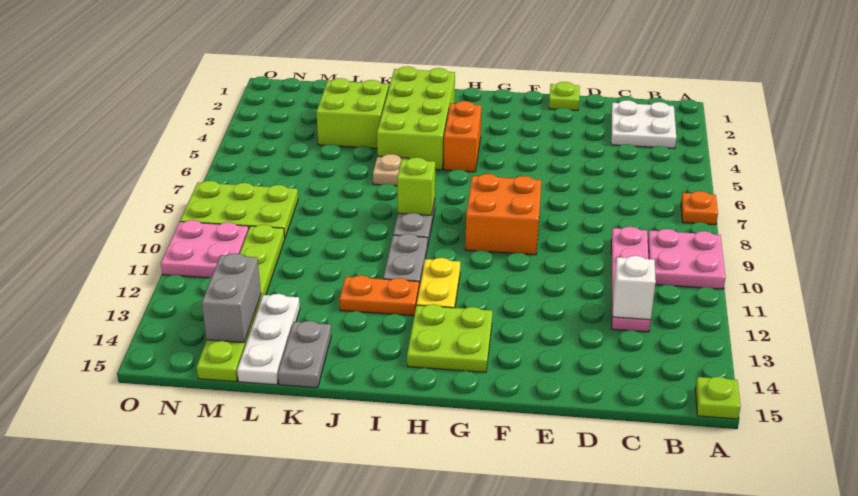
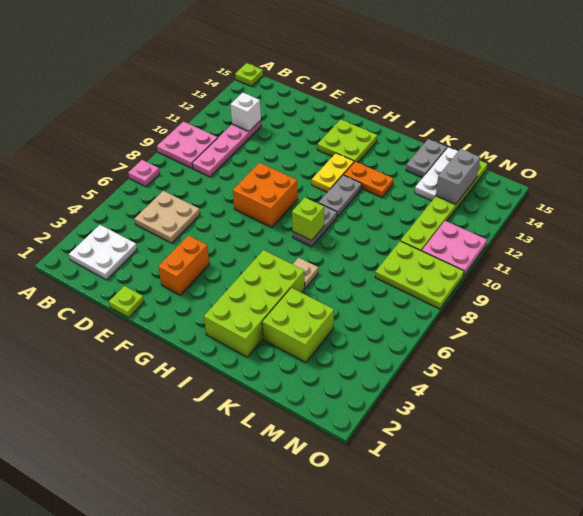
orange 1x1 plate [681,191,718,225] -> pink 1x1 plate [128,160,160,187]
none -> tan 2x2 plate [134,191,200,243]
orange 1x2 brick [444,101,481,172] -> orange 1x2 brick moved to [158,236,210,295]

